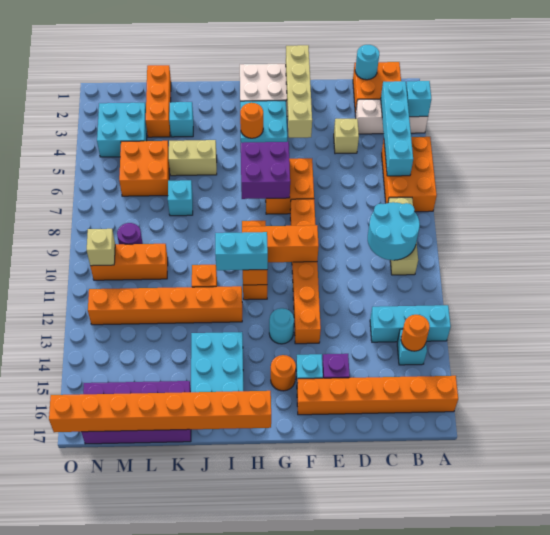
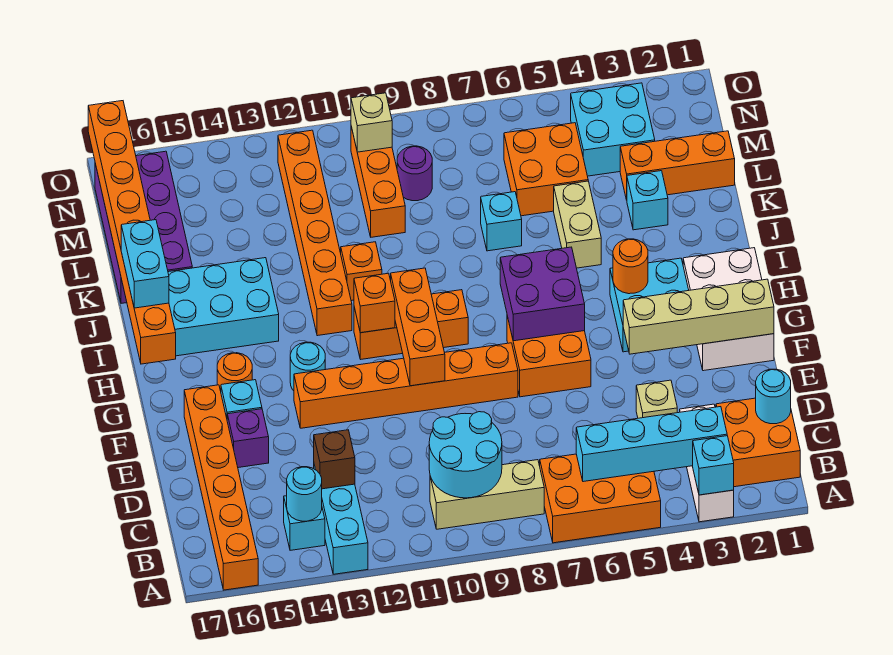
orange 1x1 round brick [401,315,430,351] -> cyan 1x1 round brick [287,467,322,521]
none -> brown 1x1 brick [314,430,355,489]
cyan 1x2 brick [215,232,268,270] -> cyan 1x2 brick moved to [121,220,169,308]

